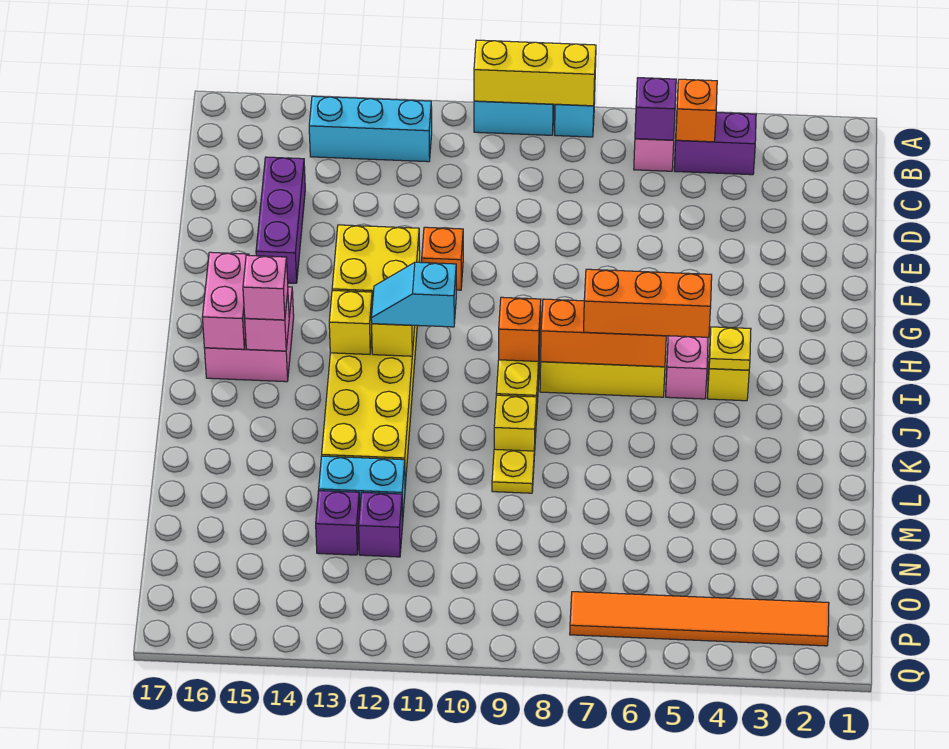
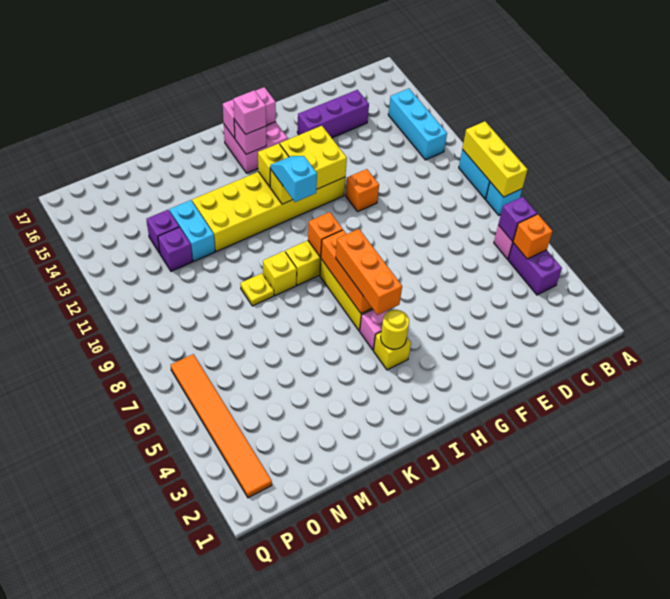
yellow 1x1 plate [709,327,751,370] -> yellow 1x1 round brick [381,310,409,349]

